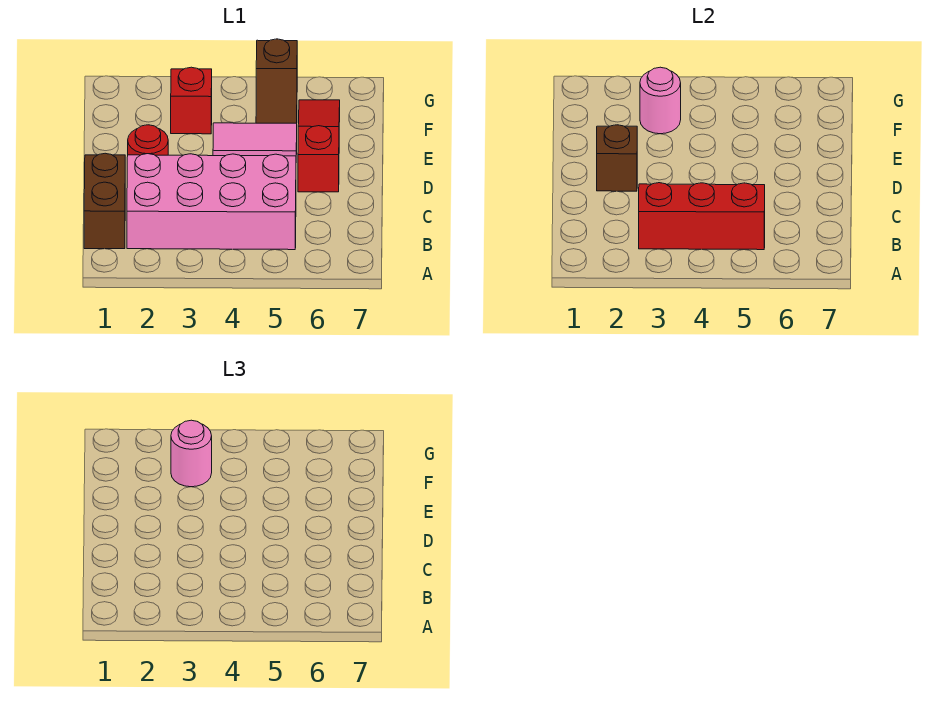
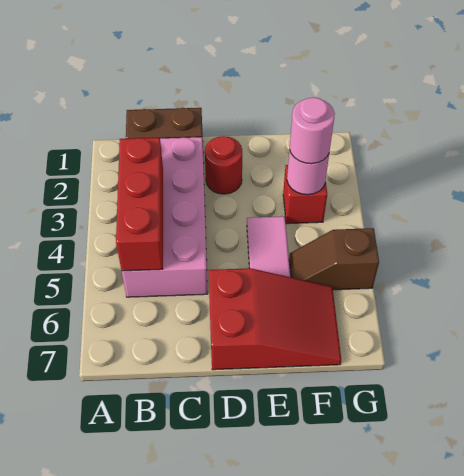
brown 1x1 brick [597,125,637,191] -> none
red 1x3 slope [298,100,340,192] -> red 2x3 slope [209,268,341,370]

